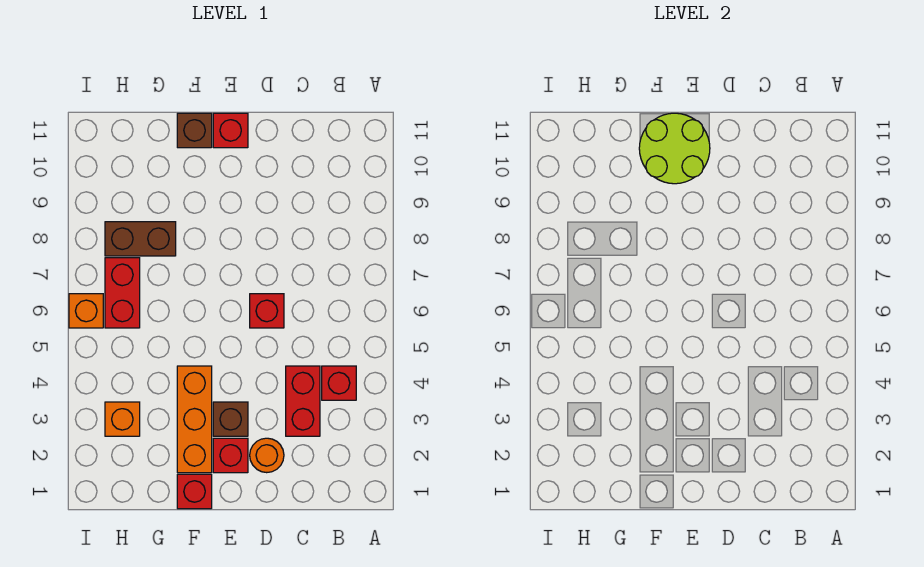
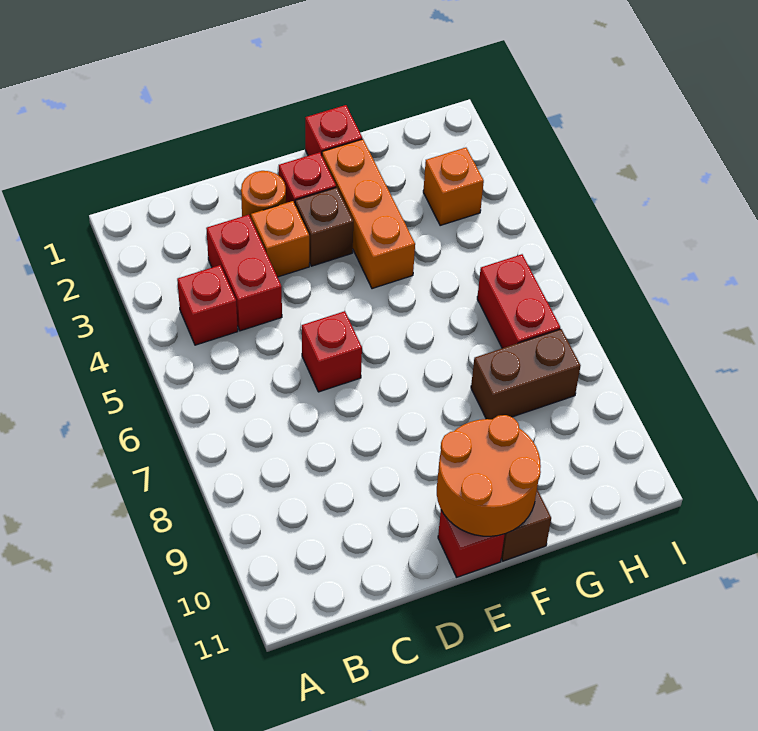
lime 2x2 round brick [639,113,710,184] -> orange 2x2 round brick [437,415,541,536]
orange 1x1 brick [69,294,103,328] -> orange 1x1 brick moved to [251,201,309,277]

